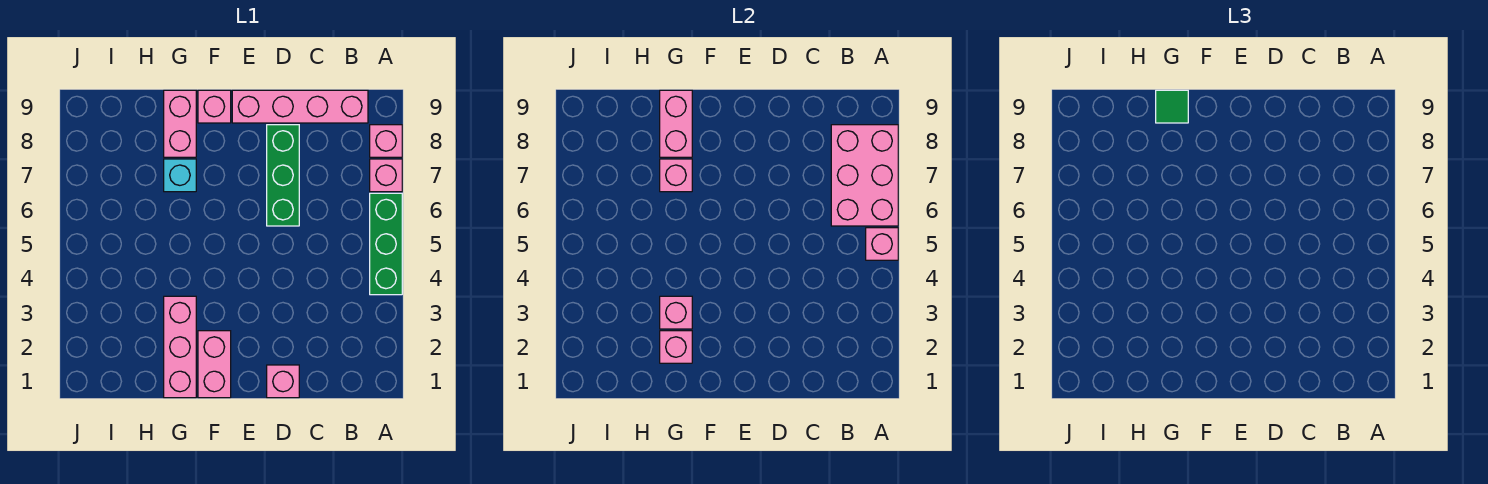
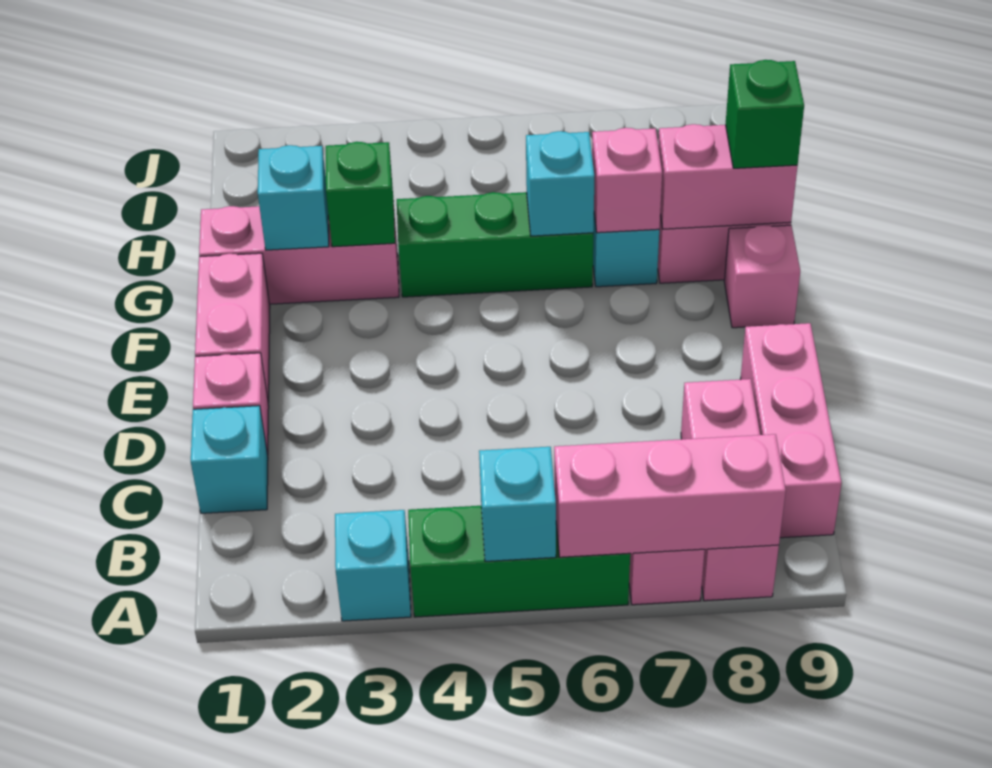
none -> cyan 1x1 brick [335,510,411,621]
pink 1x1 brick [866,228,898,260] -> cyan 1x1 brick [479,447,556,561]
pink 2x3 brick [831,125,898,226] -> pink 1x3 brick [554,434,786,557]
pink 1x1 brick [370,125,402,157] -> pink 1x3 brick [681,379,779,601]
pink 1x4 brick [232,90,368,123] -> pink 1x3 brick [740,323,842,538]
none -> cyan 1x1 brick [191,406,268,513]
green 1x3 brick [267,125,299,226] -> green 1x3 brick moved to [397,192,593,297]
pink 1x2 brick [198,331,231,398] -> pink 1x2 brick turned to [195,253,270,403]
pink 1x1 brick [660,331,692,363] -> cyan 1x1 brick [258,145,329,250]
pink 1x1 brick [660,296,692,329] -> green 1x1 brick [326,142,395,247]
none -> cyan 1x1 brick [526,131,595,236]
green 1x1 tile [1156,90,1188,123] -> green 1x1 brick [726,60,804,168]

